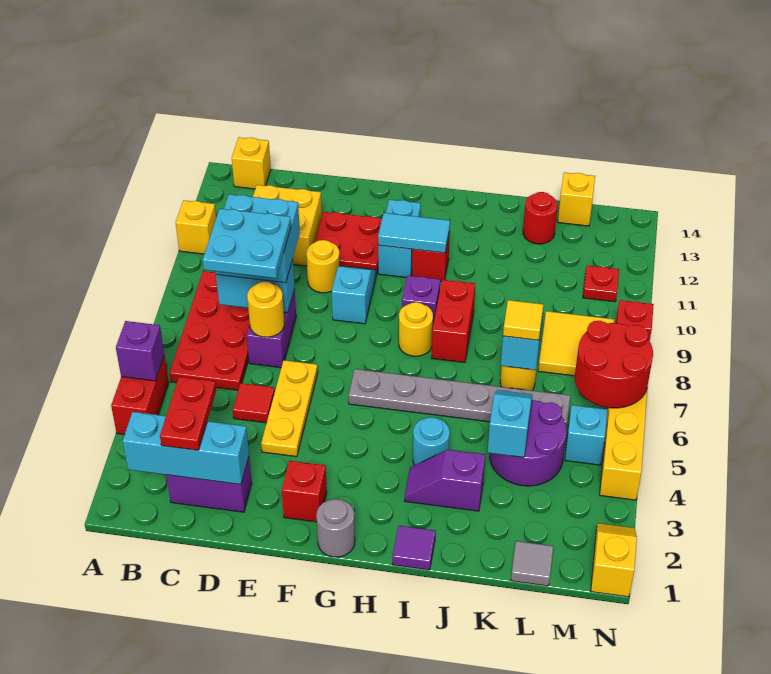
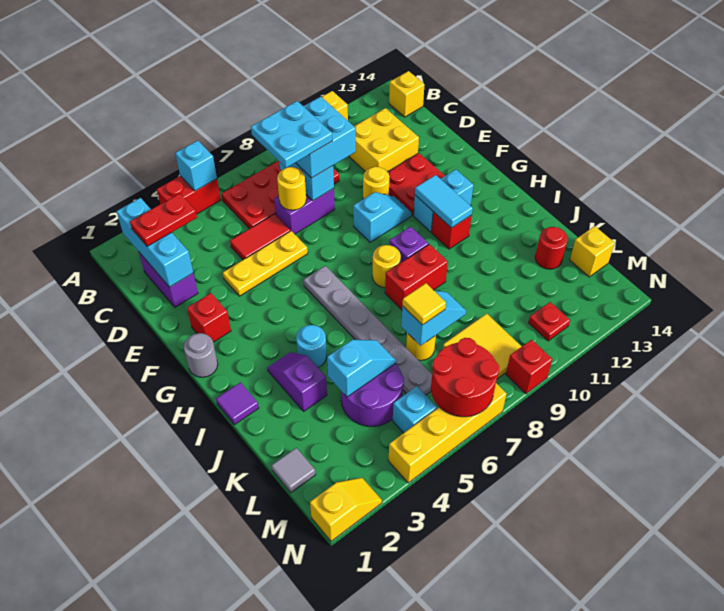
purple 1x1 brick [116,321,164,381] -> cyan 1x1 brick [175,141,217,191]
red 1x1 tile [233,383,275,423] -> red 1x2 tile [230,214,290,260]

